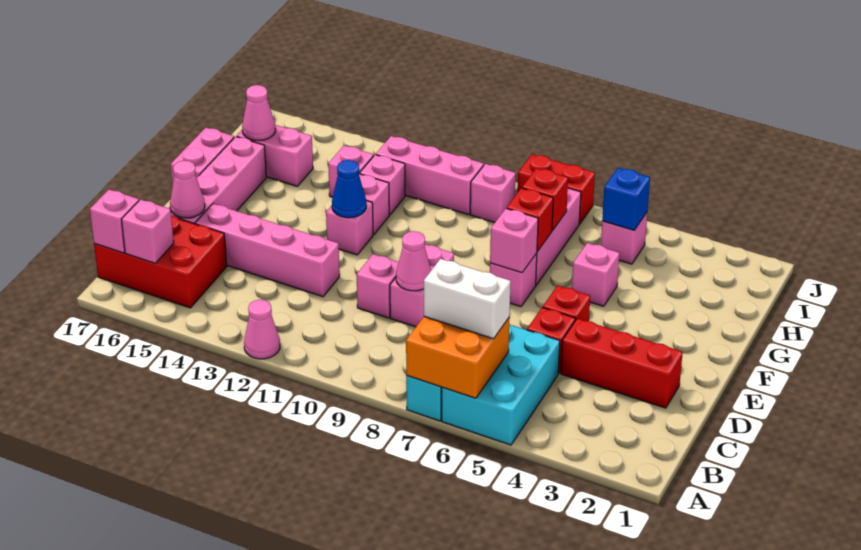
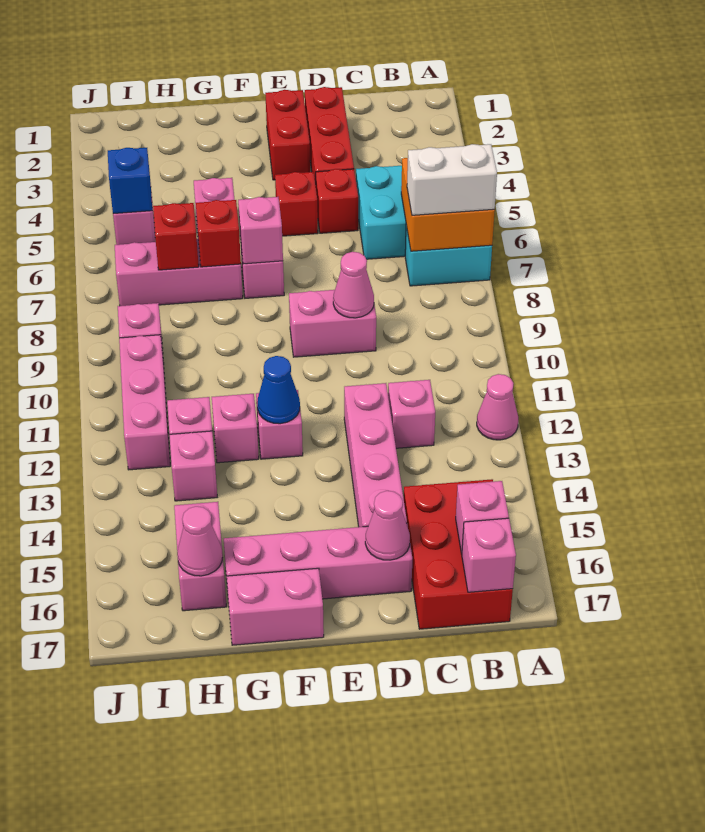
white 1x2 brick [424,259,511,339] -> white 1x2 brick turned to [407,144,497,215]
pink 1x1 brick [357,254,399,318] -> pink 1x1 brick moved to [388,380,435,448]
red 1x2 brick [517,154,595,224] -> red 1x2 brick moved to [265,90,310,180]

